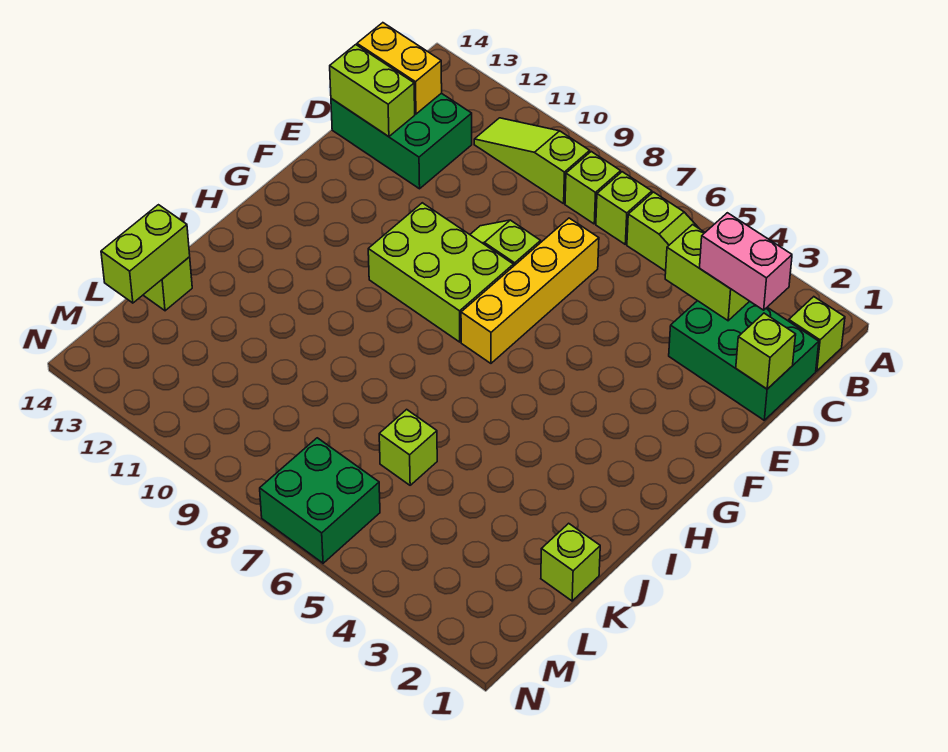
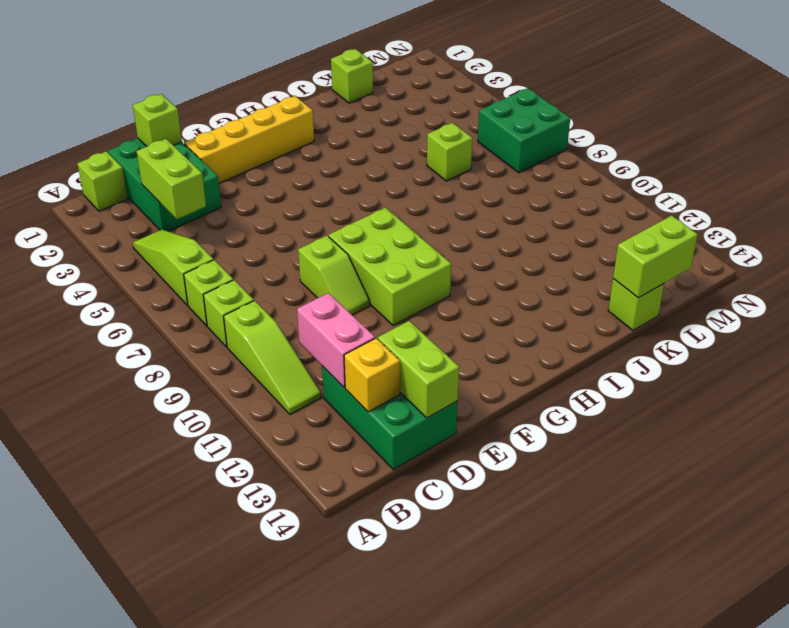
pink 1x2 brick [700,213,792,310] -> pink 1x2 brick moved to [297,293,375,388]
yellow 1x2 brick [357,23,442,114] -> yellow 1x1 brick [344,338,400,412]
yellow 1x4 brick [461,218,599,363] -> yellow 1x4 brick moved to [184,96,314,183]

